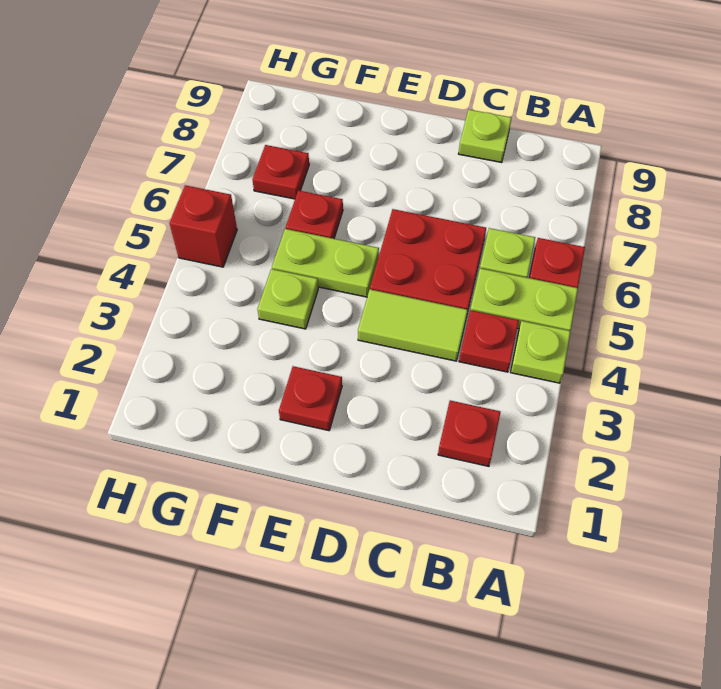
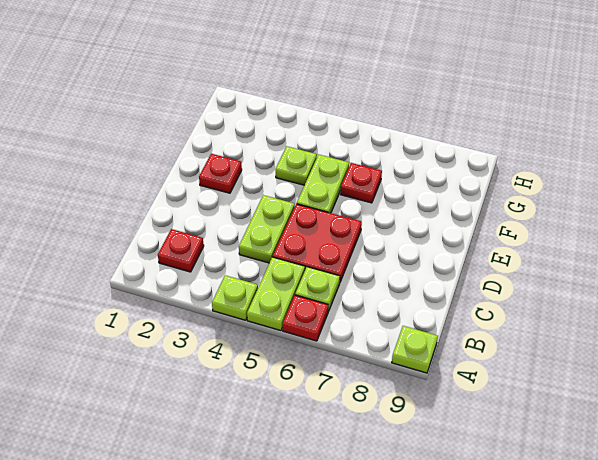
red 1x1 plate [459,310,519,372] -> none
lime 1x2 tile [358,289,468,361] -> lime 1x2 plate [239,195,295,263]
lime 1x1 plate [458,110,511,163] -> lime 1x1 plate moved to [392,326,438,373]
red 1x1 plate [252,145,309,199] -> none
red 1x1 brick [169,185,237,267] -> none

